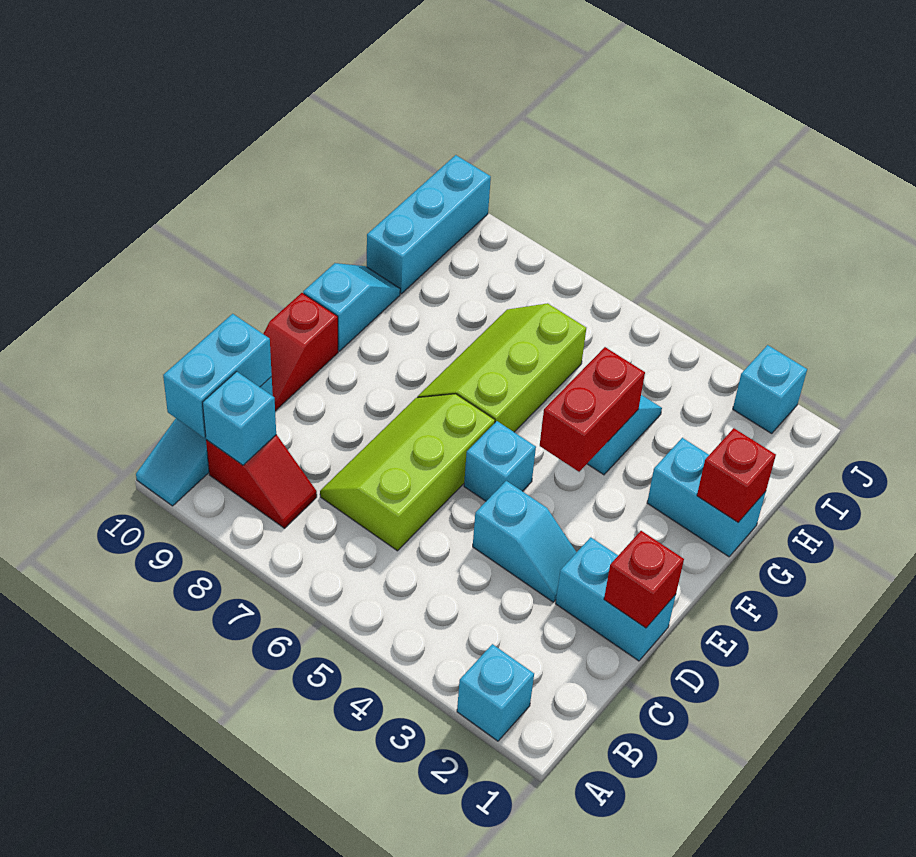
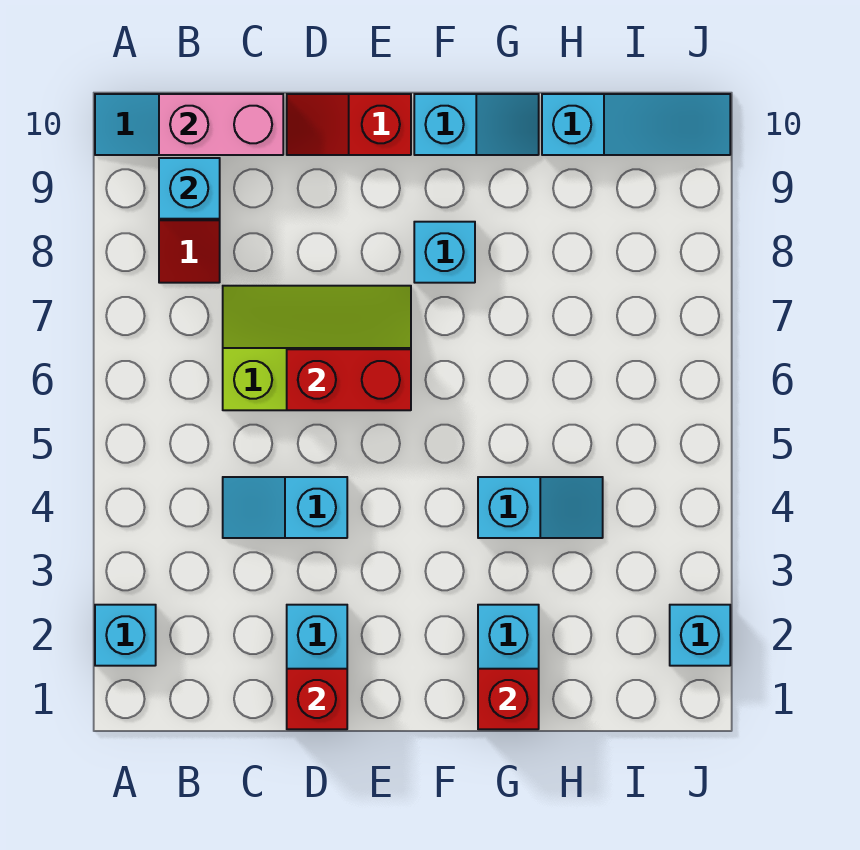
cyan 1x2 brick [163,314,272,438] -> pink 1x2 brick [159,94,283,155]
cyan 1x2 slope [473,481,577,602] -> cyan 1x2 slope turned to [223,477,347,538]
cyan 1x1 brick [464,421,536,501] -> cyan 1x1 brick moved to [414,222,475,283]
red 1x2 brick [540,347,645,472] -> red 1x2 brick moved to [287,349,411,410]
lime 2x3 slope [417,303,586,432] -> none
cyan 1x3 brick [367,155,491,294] -> cyan 1x3 slope [542,94,730,155]

